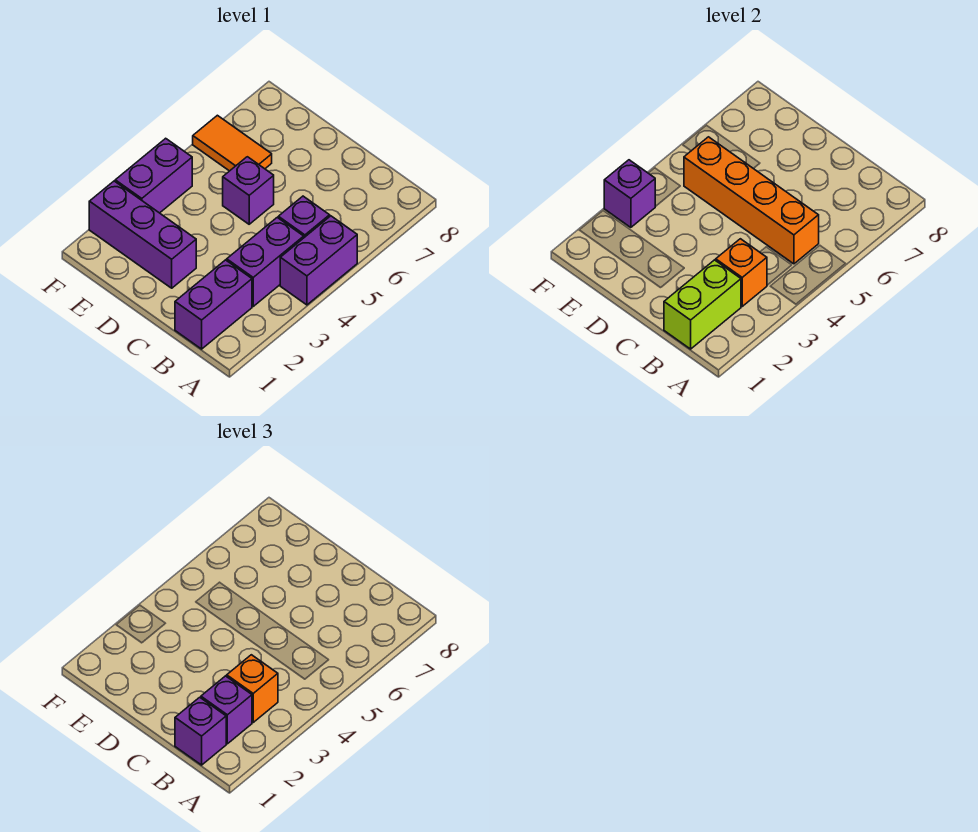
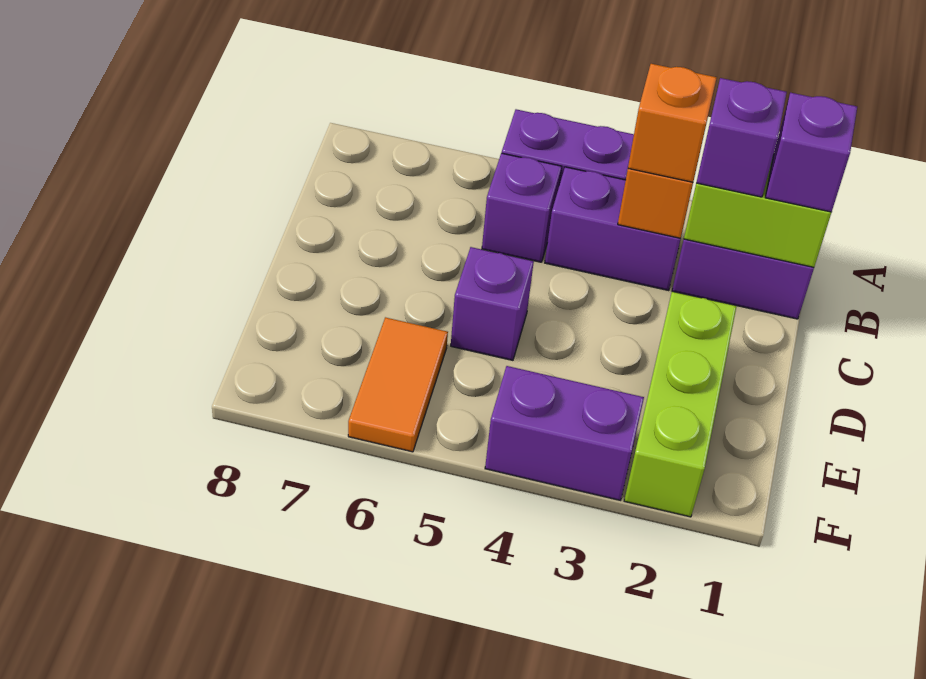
orange 1x4 brick [684,137,819,264] -> none
purple 1x3 brick [89,181,196,288] -> lime 1x3 brick [624,292,737,517]
purple 1x1 brick [604,160,655,227] -> none

